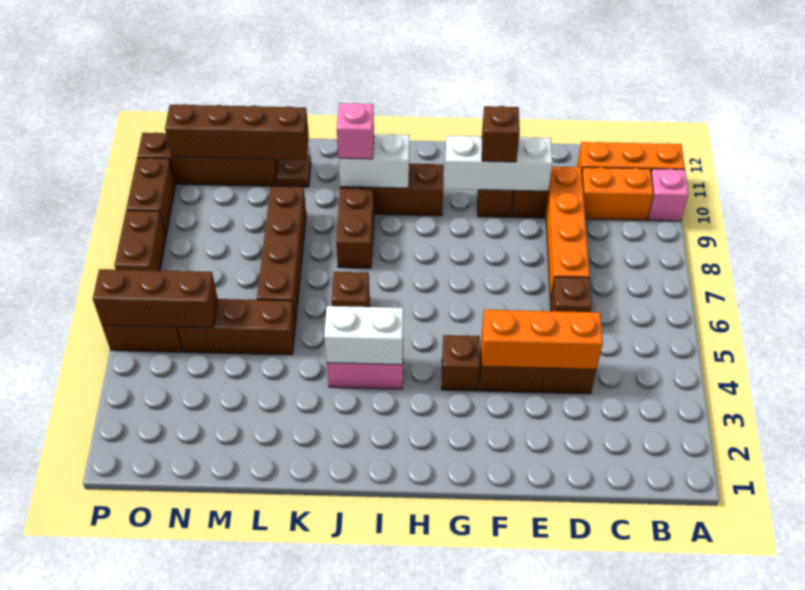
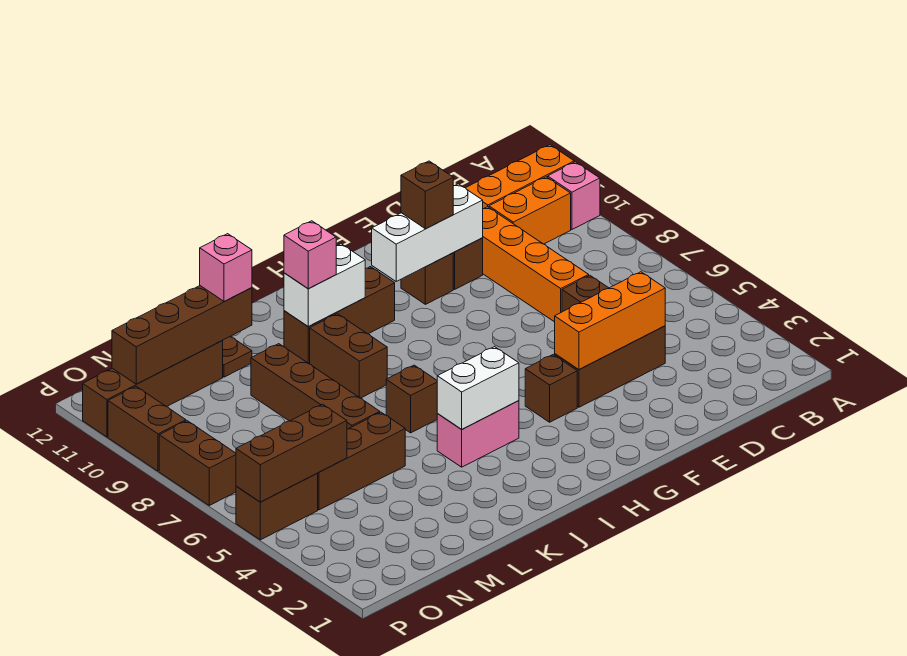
none -> pink 1x1 brick [200,234,252,302]

